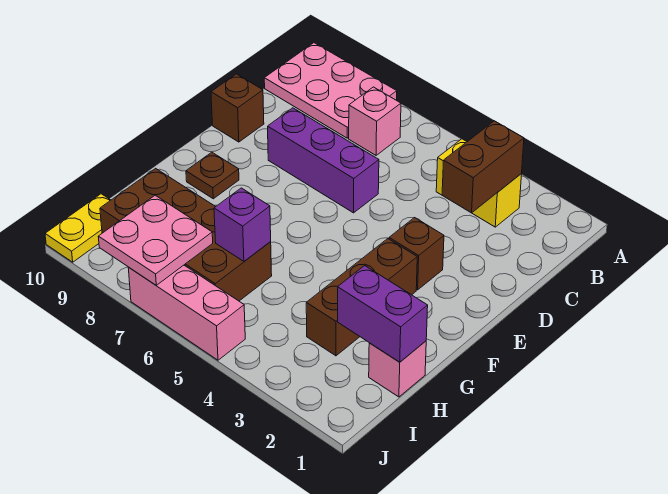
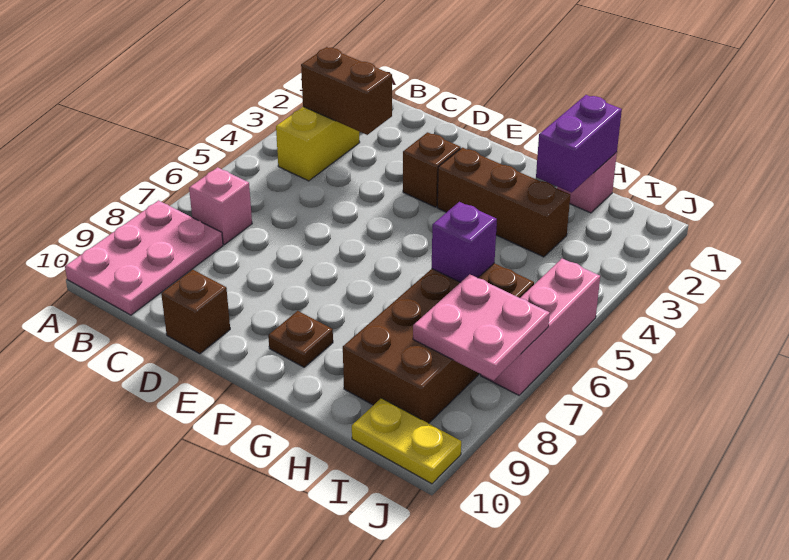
purple 1x3 brick [268,108,379,213] -> none

